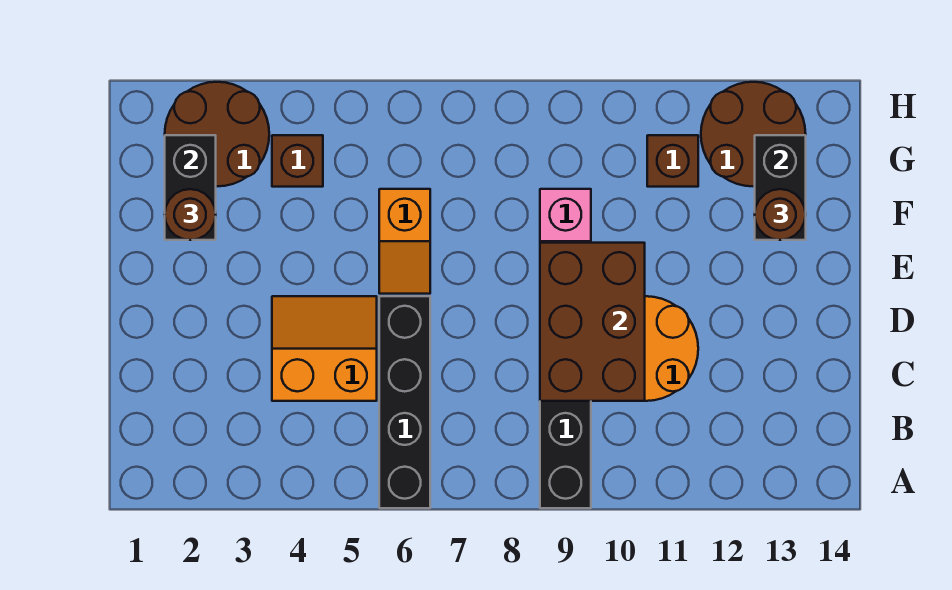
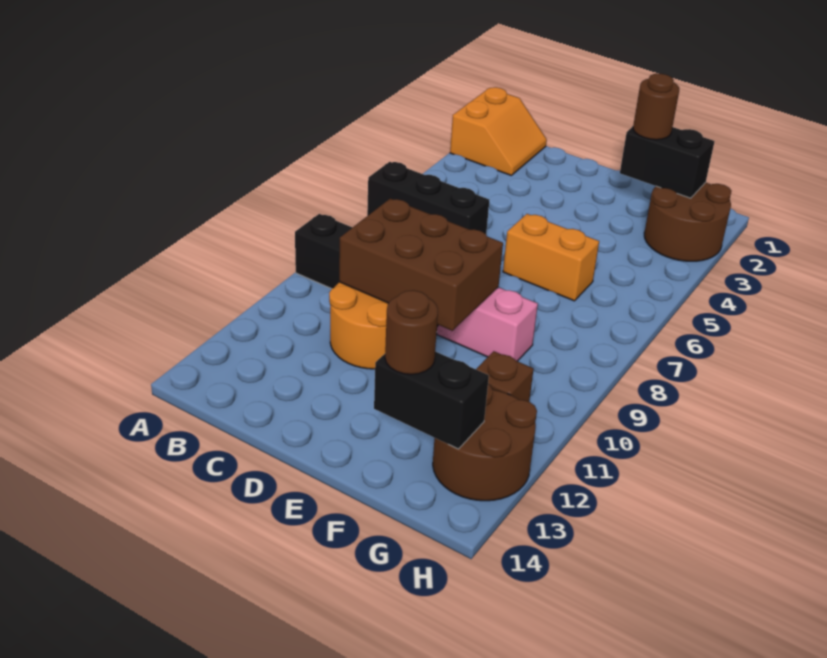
black 1x4 brick [379,296,430,508] -> black 1x3 brick [367,162,489,234]
orange 2x2 slope [272,296,377,401] -> orange 2x2 slope moved to [450,87,547,175]
orange 1x2 slope [379,189,430,294] -> orange 1x2 brick [503,214,599,301]
brown 1x1 brick [272,135,323,187] -> none

